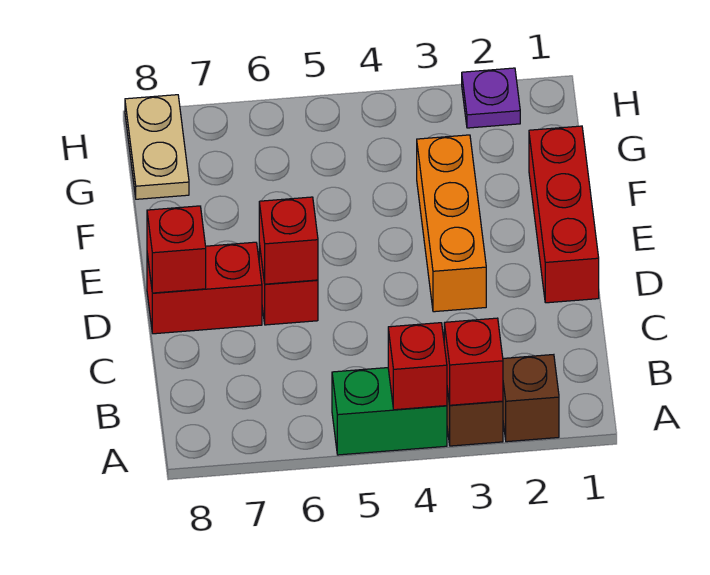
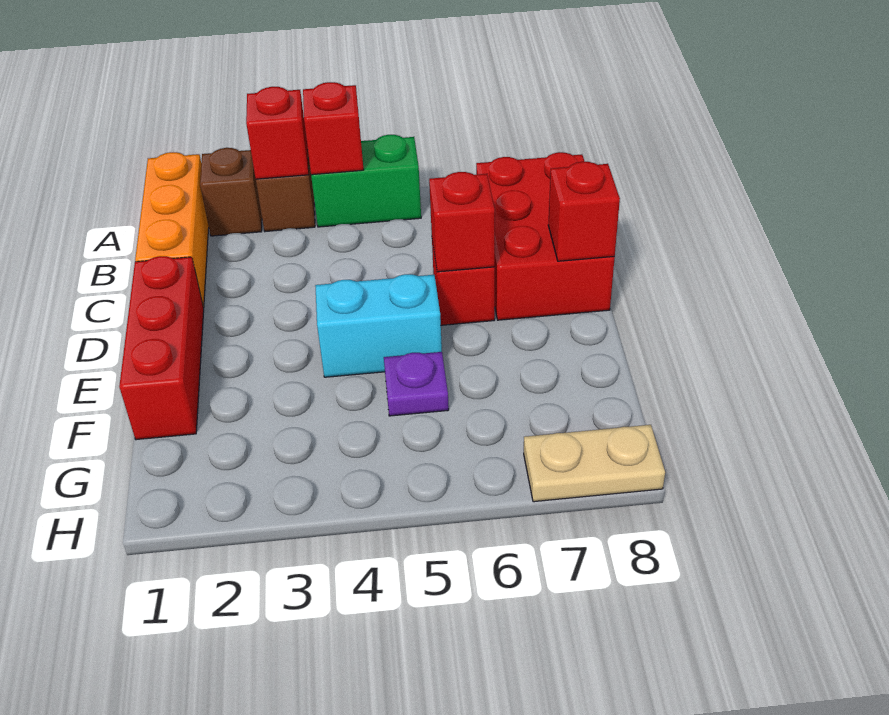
orange 1x3 brick [417,135,486,312] -> orange 1x3 brick moved to [135,152,209,307]
red 1x2 brick [147,242,262,334] -> red 2x3 brick [476,152,615,320]
none -> cyan 1x2 brick [315,274,442,377]
tan 1x2 plate [125,95,189,199] -> tan 1x2 plate turned to [524,425,665,502]
purple 1x1 plate [462,68,520,128] -> purple 1x1 plate moved to [384,352,449,416]

